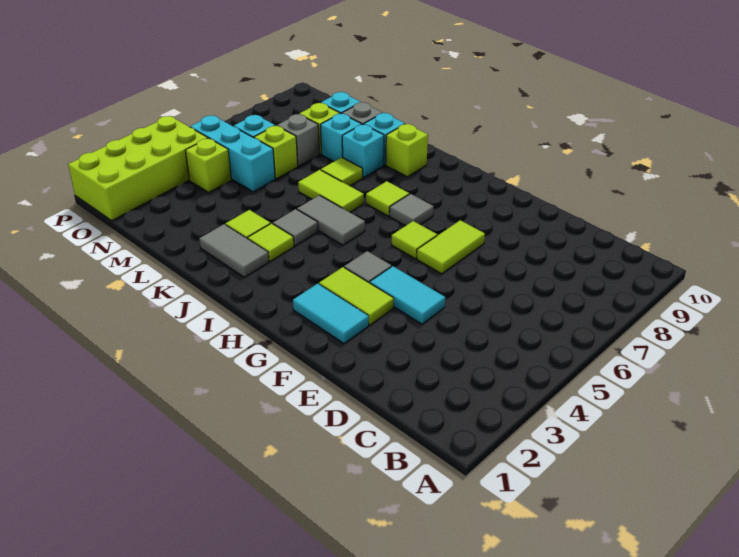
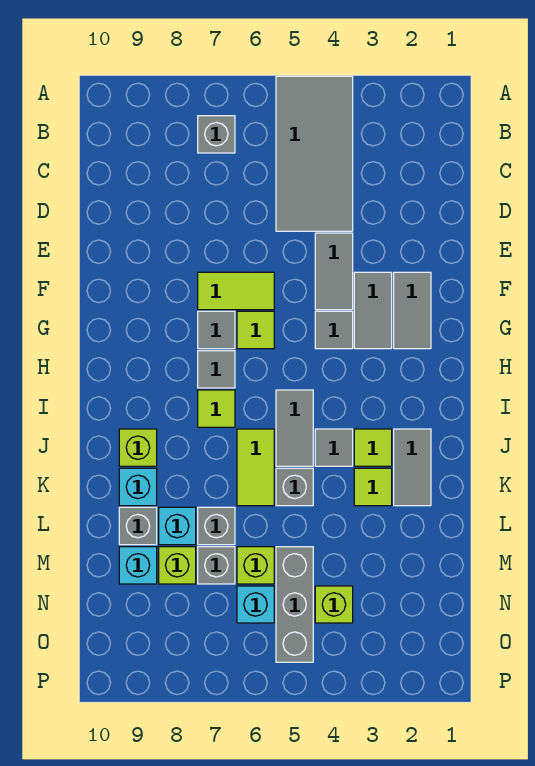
none -> grey 2x4 tile [276,76,353,231]
none -> grey 1x1 brick [198,116,235,153]
cyan 1x2 tile [370,266,445,324] -> grey 1x2 tile [315,233,353,310]
cyan 1x2 tile [293,283,369,344] -> grey 1x2 tile [394,272,431,349]
lime 1x2 tile [319,267,394,325] -> grey 1x2 tile [354,272,392,349]
none -> grey 1x1 tile [198,311,235,349]
none -> grey 1x1 brick [276,468,313,506]
lime 1x1 tile [321,157,363,186] -> none
cyan 1x1 brick [342,124,384,177] -> none
none -> grey 1x1 brick [198,507,235,545]
cyan 1x3 brick [190,115,275,192] -> grey 1x3 brick [276,547,313,662]
lime 2x4 brick [68,116,208,220] -> none

